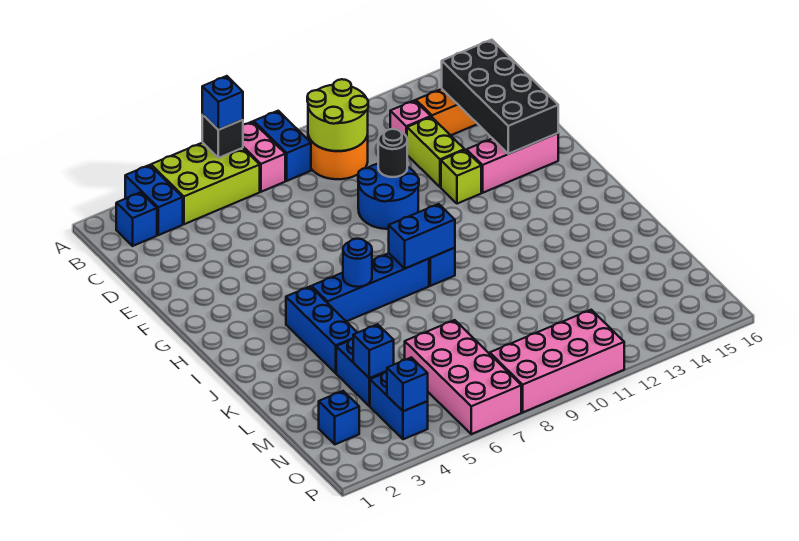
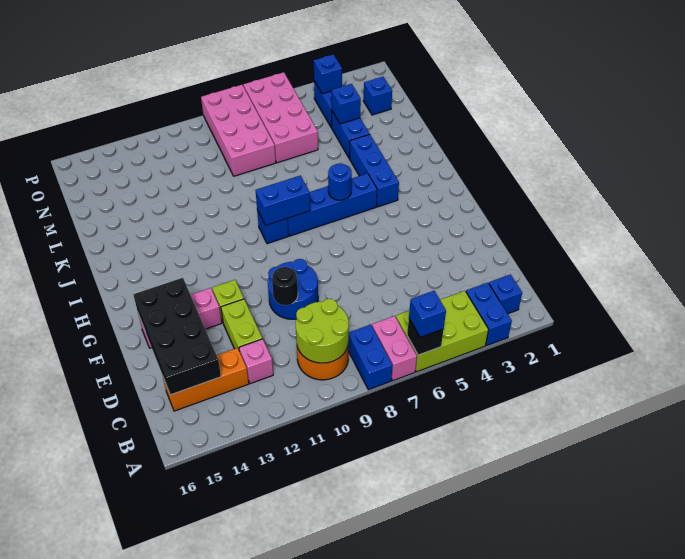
pink 2x4 brick [490,310,624,412] -> pink 2x4 brick turned to [201,85,276,176]

